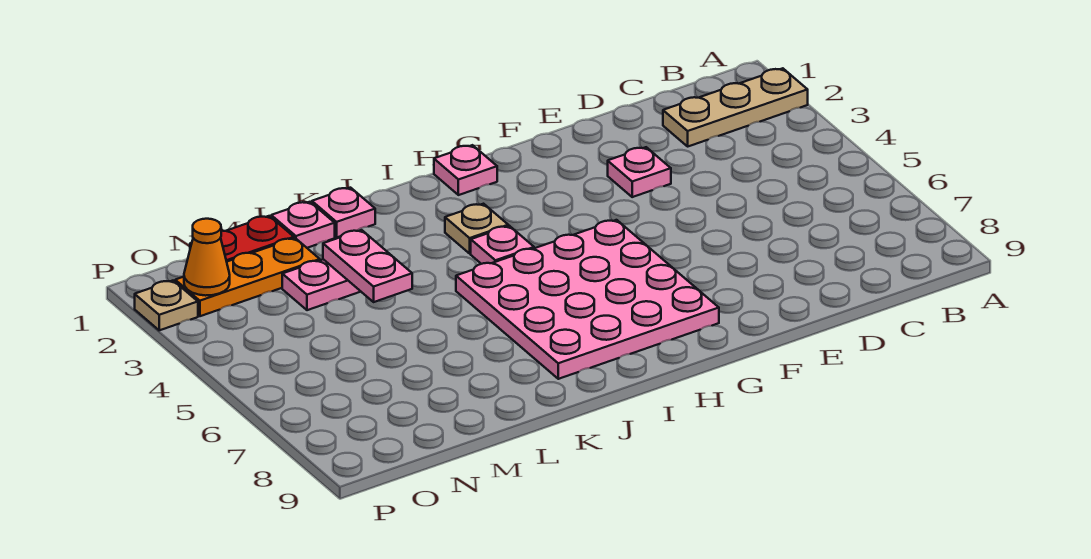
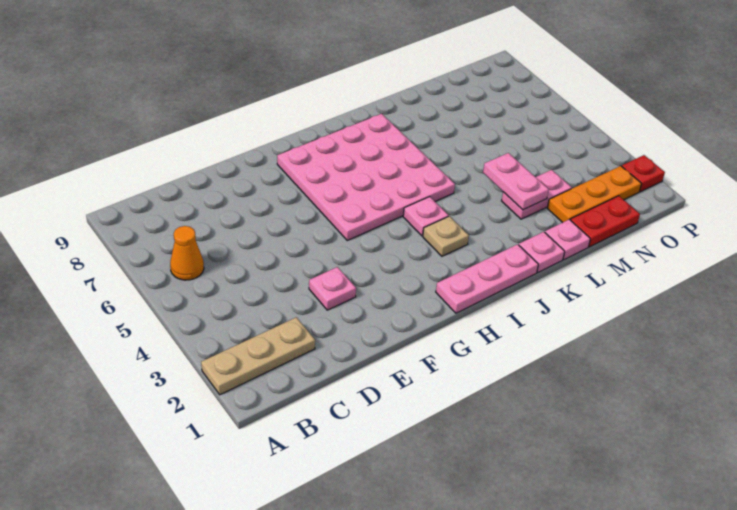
pink 1x1 plate [434,145,497,195] -> pink 1x3 plate [436,244,538,313]
orange 1x1 cone [184,219,230,296] -> orange 1x1 cone moved to [170,226,204,280]
tan 1x1 plate [135,281,198,330] -> red 1x1 plate [622,155,665,192]

